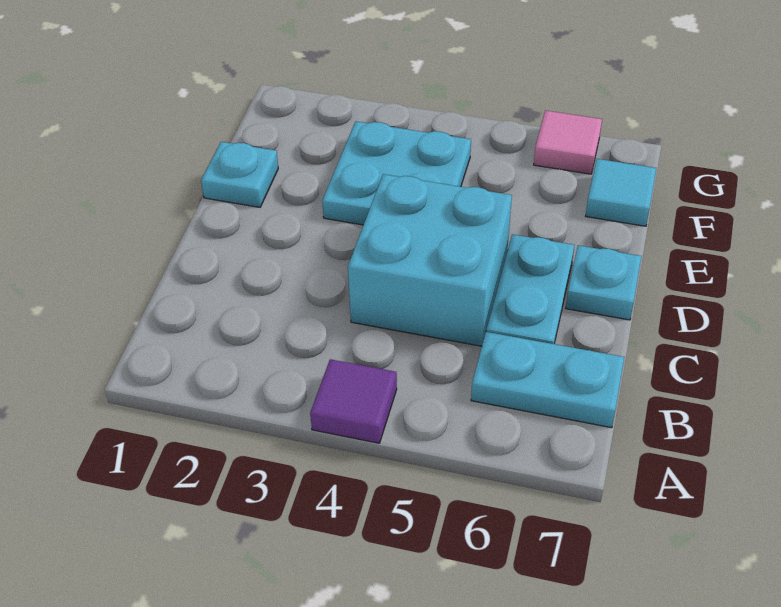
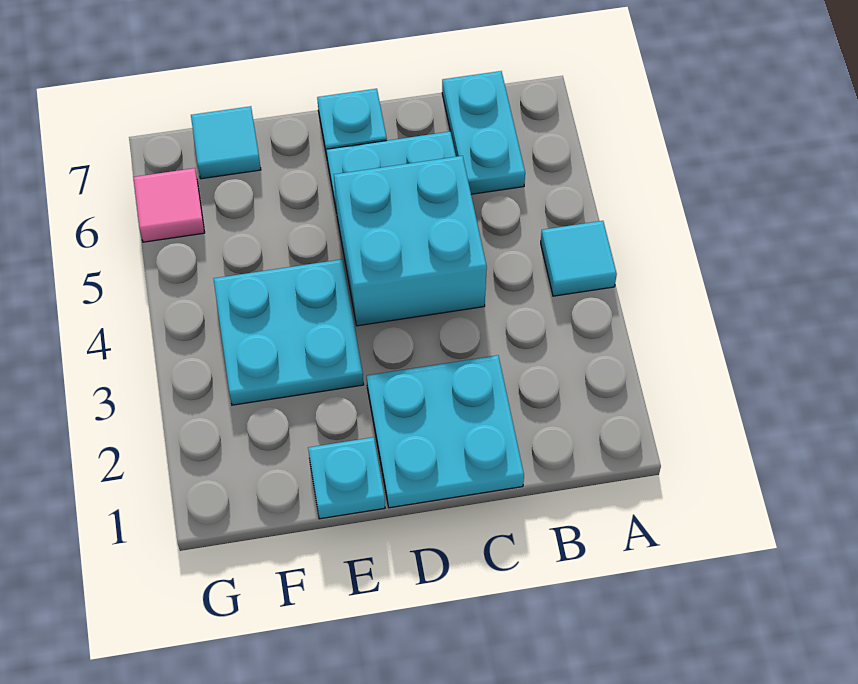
purple 1x1 tile [310,359,397,443] -> cyan 1x1 tile [541,221,617,296]
none -> cyan 2x2 plate [367,355,524,508]

